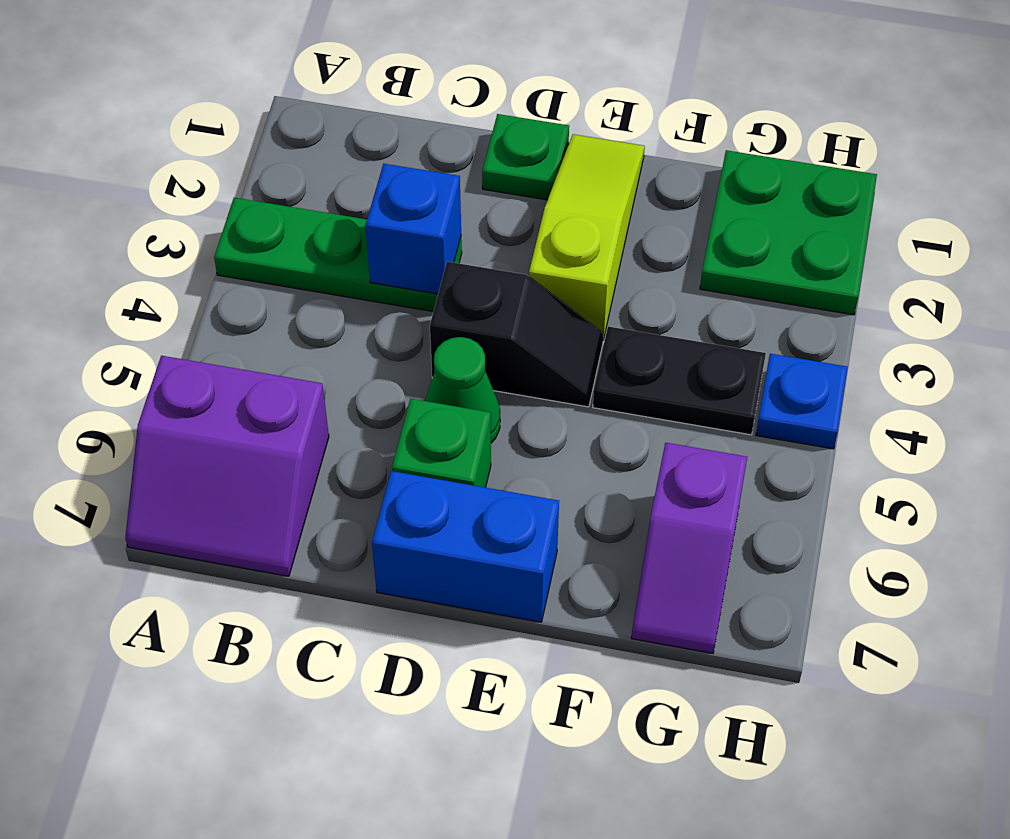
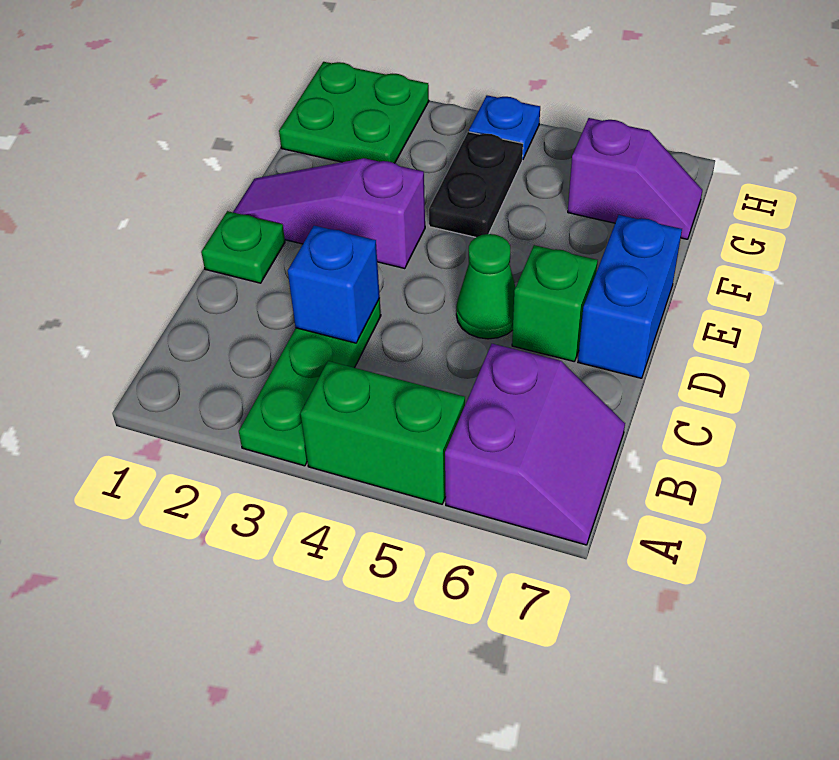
none -> green 1x2 brick [301,361,465,504]
black 1x2 slope [430,262,603,407] -> none
lime 1x3 slope [529,134,645,340] -> purple 1x3 slope [233,158,425,268]

